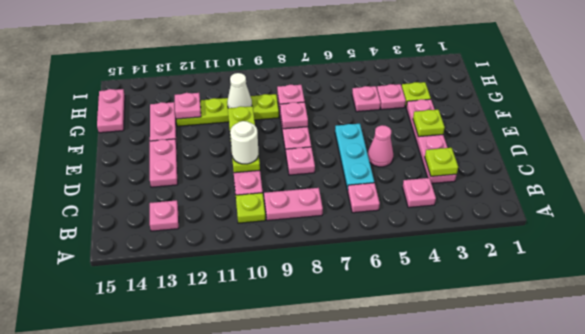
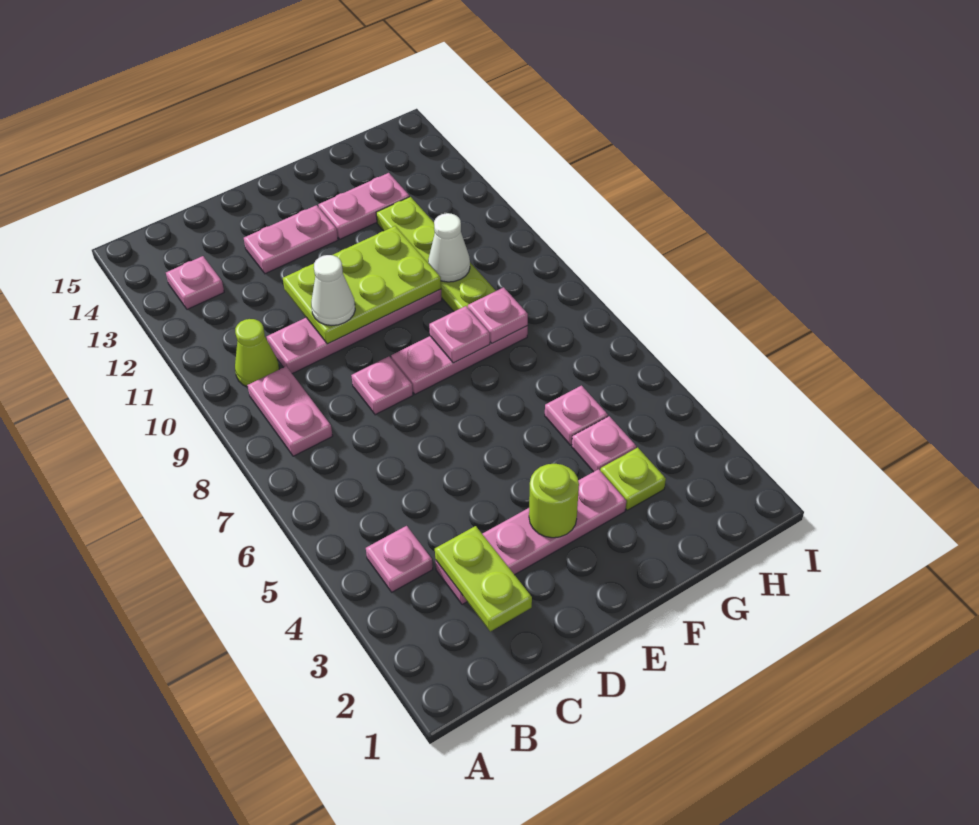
pink 1x1 plate [347,183,380,213] -> none
lime 1x1 plate [236,193,265,223] -> lime 1x1 cone [235,319,279,387]
lime 1x1 plate [425,148,458,176] -> lime 1x2 plate [435,526,532,631]
cyan 1x3 plate [335,124,374,190] -> none
pink 1x1 cone [368,125,393,167] -> none
lime 1x3 plate [228,106,260,173] -> lime 2x3 plate [283,226,441,344]
white 1x1 round brick [230,121,258,164] -> white 1x1 cone [311,255,355,326]
lime 1x1 plate [413,110,445,137] -> lime 1x1 round brick [529,464,579,538]
pink 1x1 plate [174,93,201,119] -> none
pink 1x2 plate [97,89,125,133] -> none

